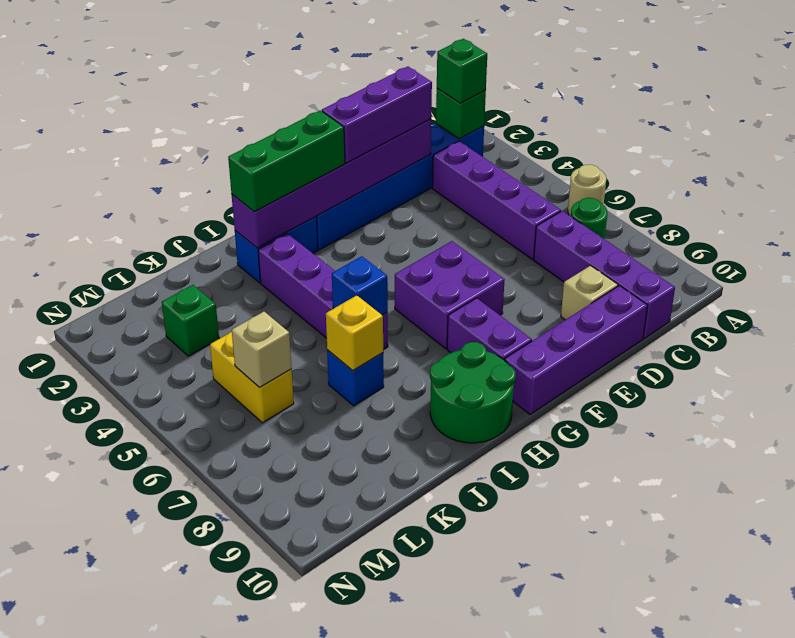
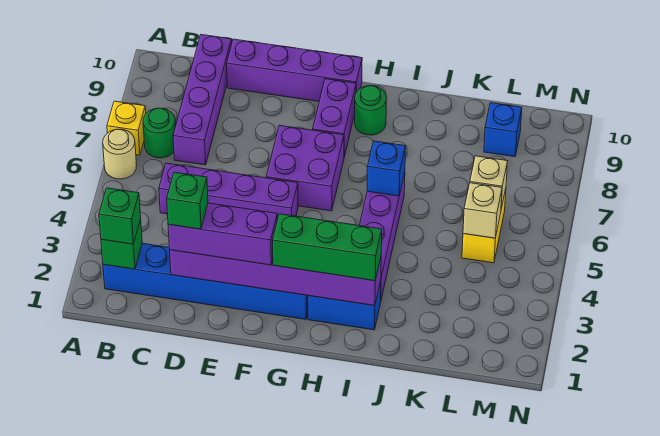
purple 1x4 brick [433,141,561,260] -> purple 1x4 brick turned to [159,163,298,219]
tan 1x1 brick [561,266,618,320] -> tan 1x1 brick moved to [463,183,502,238]
green 2x2 round brick [430,342,515,443] -> green 1x1 round brick [355,86,387,135]
blue 1x1 brick [327,350,384,406] -> blue 1x1 brick moved to [484,103,522,157]
yellow 1x1 brick [326,295,383,371] -> yellow 1x1 brick moved to [107,101,146,155]
green 1x1 brick [162,285,219,356] -> green 1x1 brick moved to [167,172,208,229]

